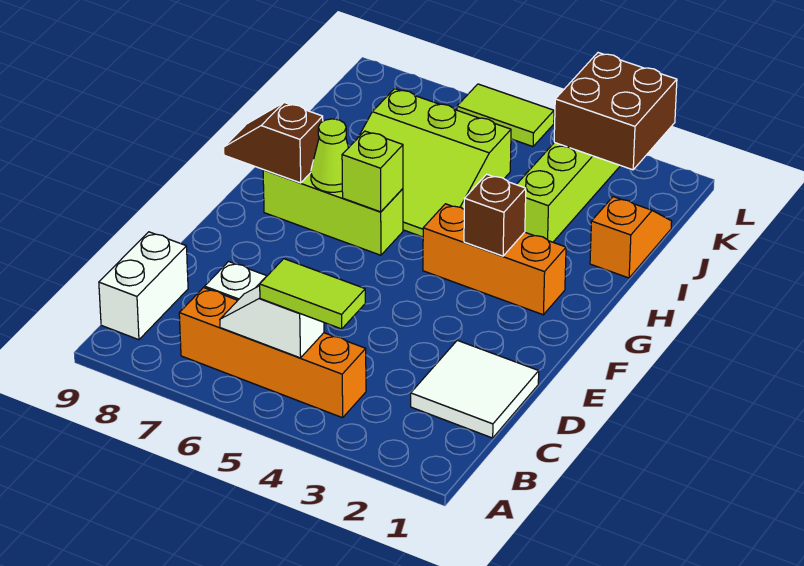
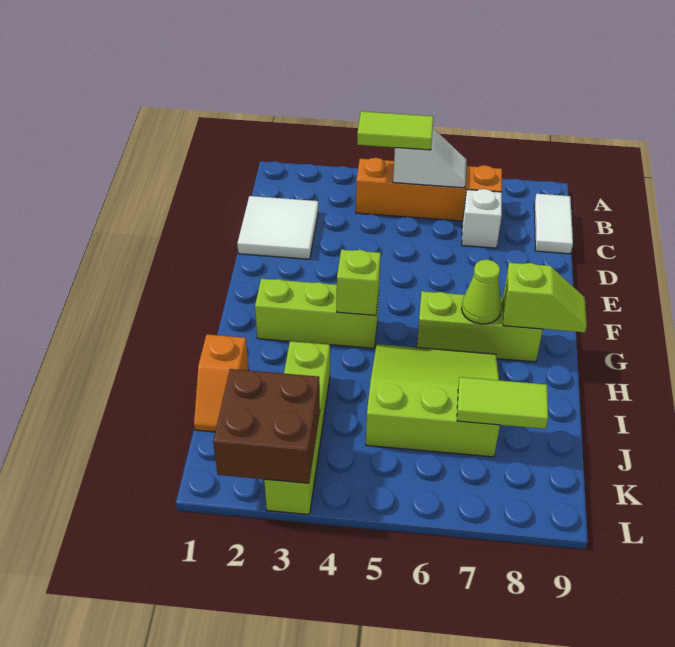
white 1x2 brick [99,232,188,340] -> white 1x2 tile [534,194,573,254]
orange 1x3 brick [423,204,566,315] -> lime 1x3 brick [255,279,379,348]
brown 1x1 brick [464,174,526,256] -> none
lime 1x1 brick [342,131,403,212] -> lime 1x1 brick moved to [337,250,381,315]
brown 1x2 slope [224,103,323,183] -> lime 1x2 slope [503,263,587,332]
lime 1x2 tile [457,84,554,146] -> lime 1x2 tile moved to [457,377,548,429]

